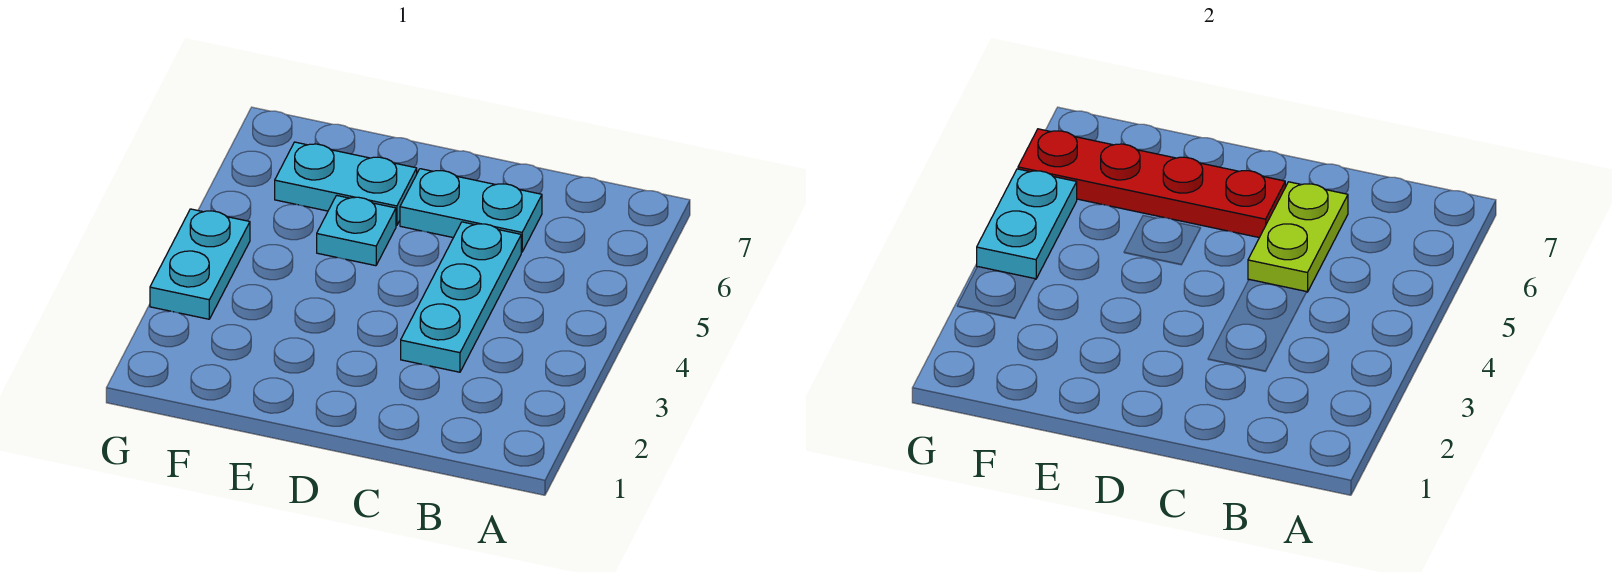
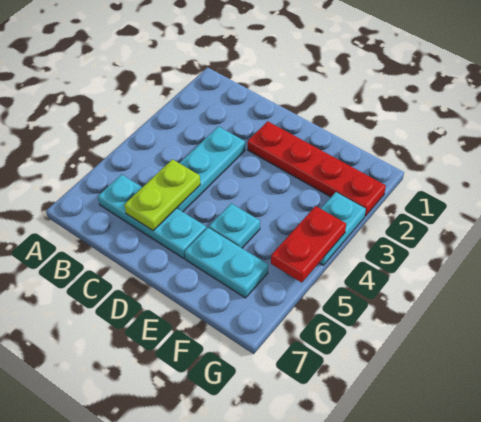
cyan 1x2 plate [400,169,542,252] -> cyan 1x3 plate [98,174,206,259]
red 1x4 plate [1018,129,1285,238] -> red 1x4 plate moved to [248,121,386,216]
cyan 1x2 plate [977,169,1077,279] -> red 1x2 plate [271,206,346,283]

